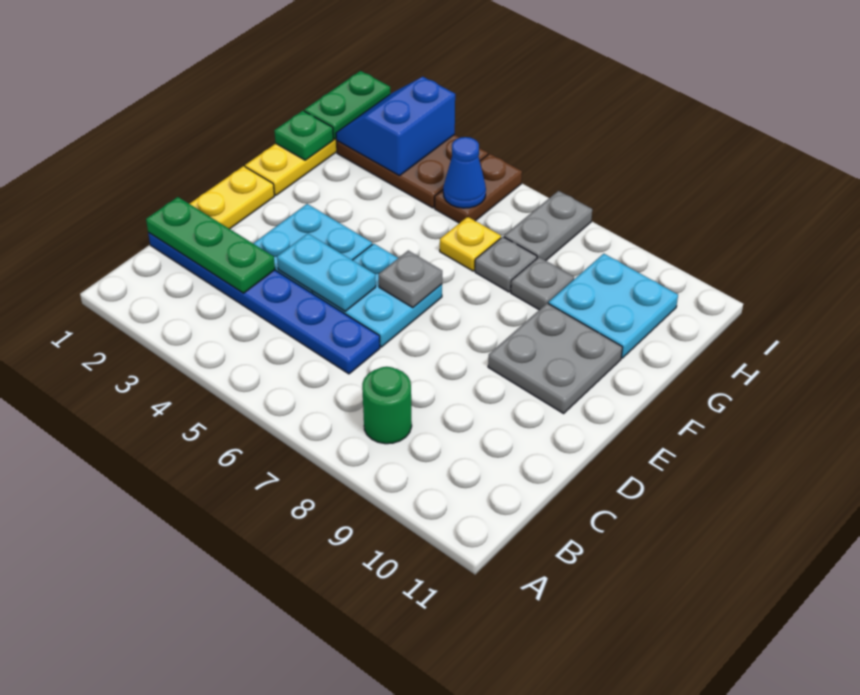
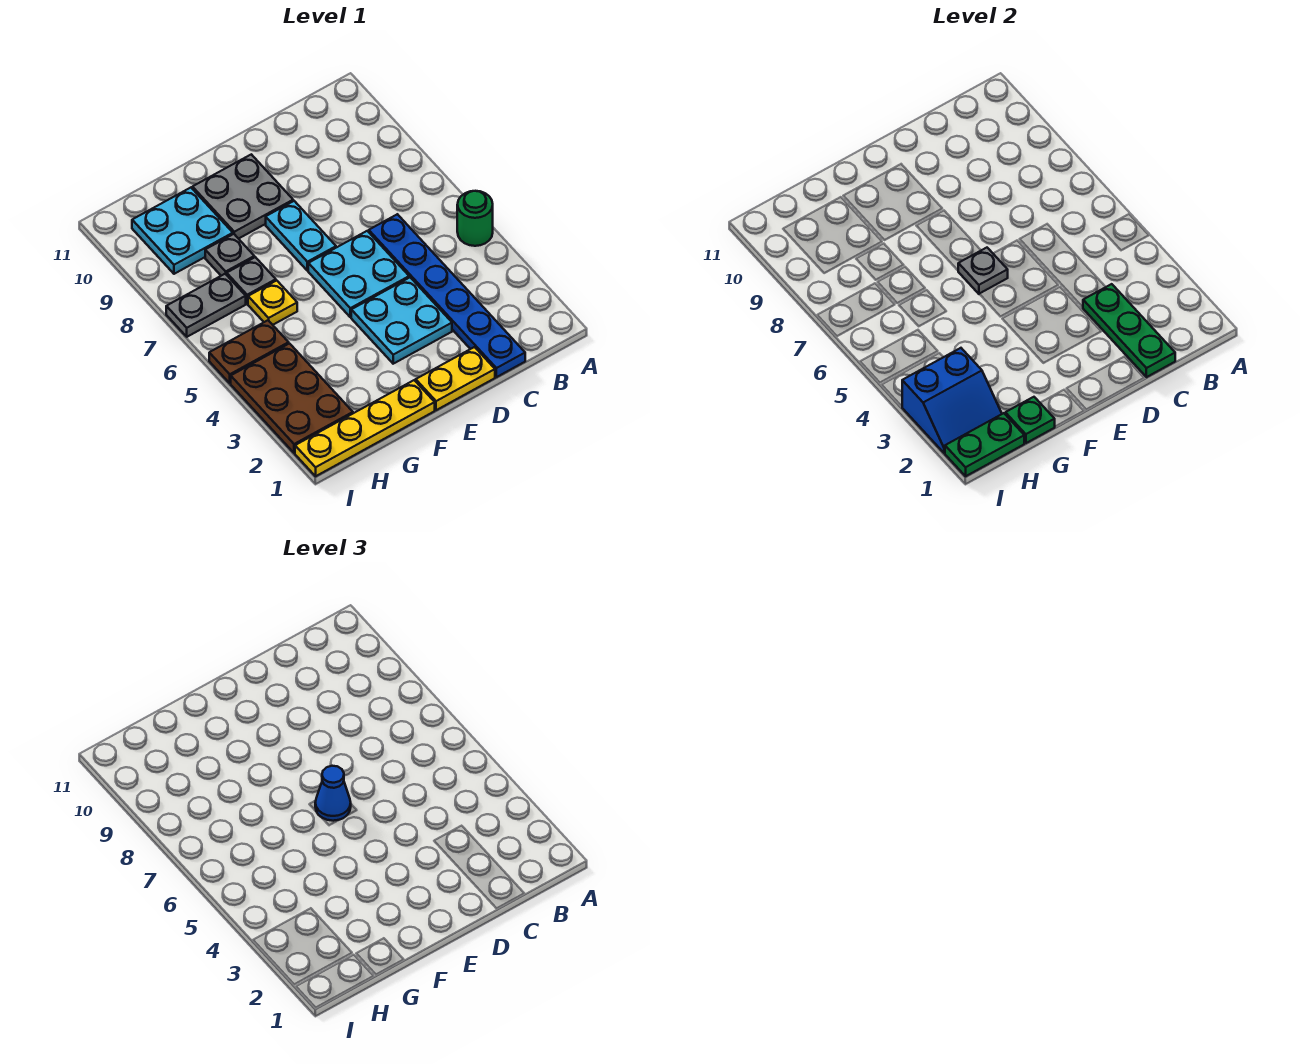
green 1x1 round brick [362,367,412,444] -> green 1x1 round brick moved to [457,191,493,246]
cyan 1x2 plate [277,234,376,311] -> cyan 1x2 plate moved to [266,201,336,271]
blue 1x1 cone [443,137,486,208] -> blue 1x1 cone moved to [315,766,351,821]

